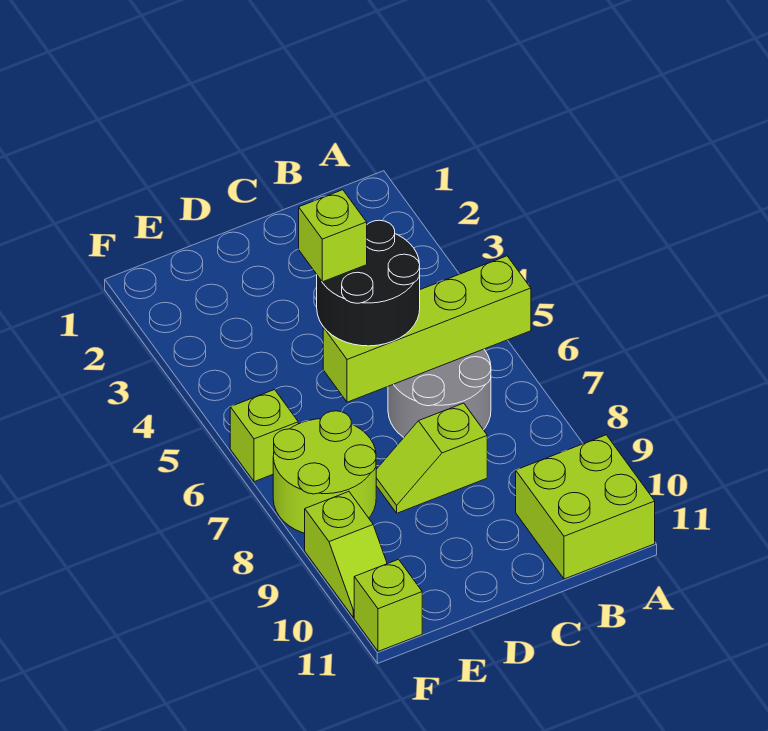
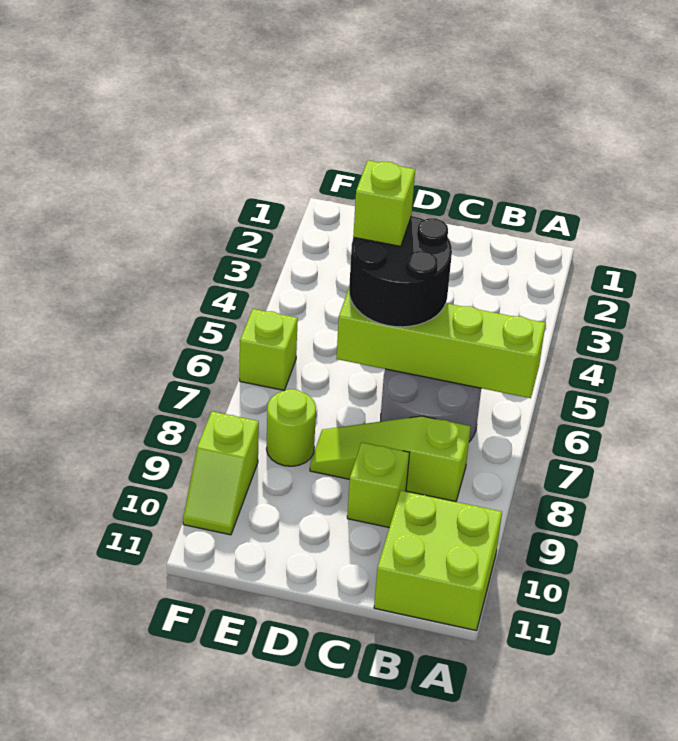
lime 1x2 slope [376,403,487,513] -> lime 1x3 slope [310,416,471,502]
lime 2x2 round brick [273,411,376,533] -> lime 1x1 round brick [267,389,316,466]
lime 1x1 brick [354,559,422,651] -> lime 1x1 brick moved to [347,442,410,528]

